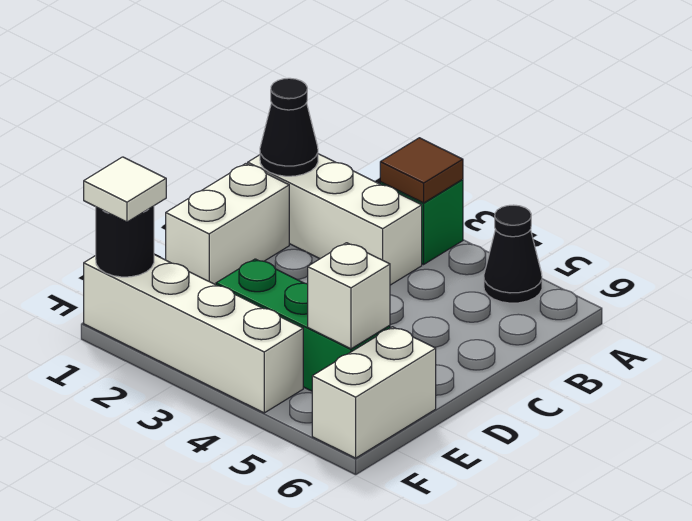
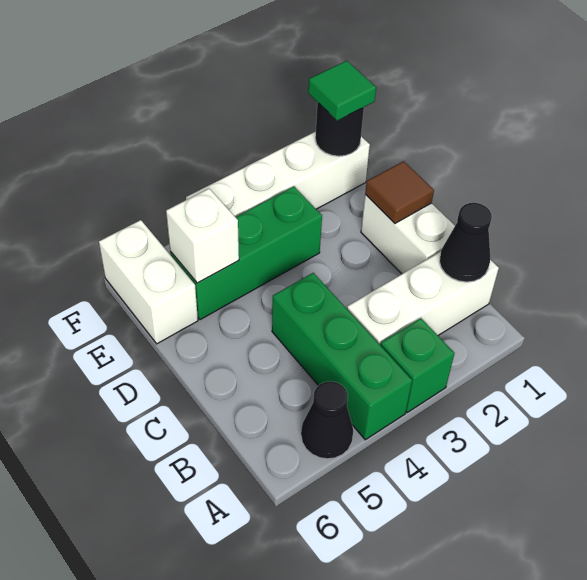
brown 1x1 tile [380,138,463,203] -> brown 1x1 tile moved to [365,161,434,223]
none -> green 1x3 brick [272,273,412,440]
white 1x1 tile [84,157,166,222] -> green 1x1 tile [308,61,376,121]

